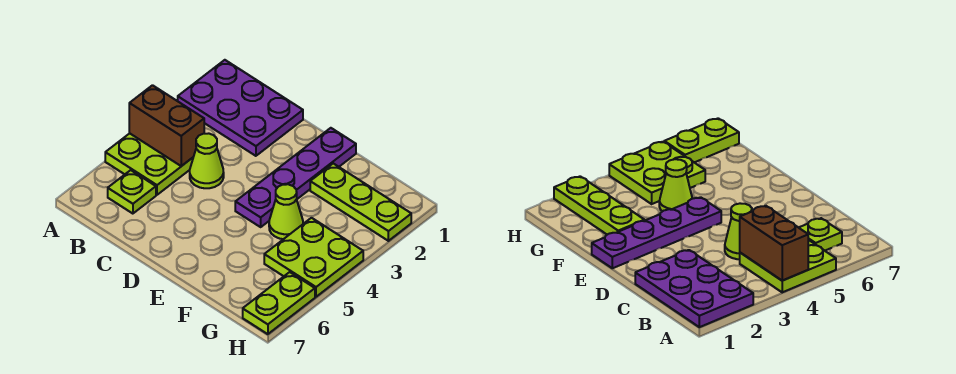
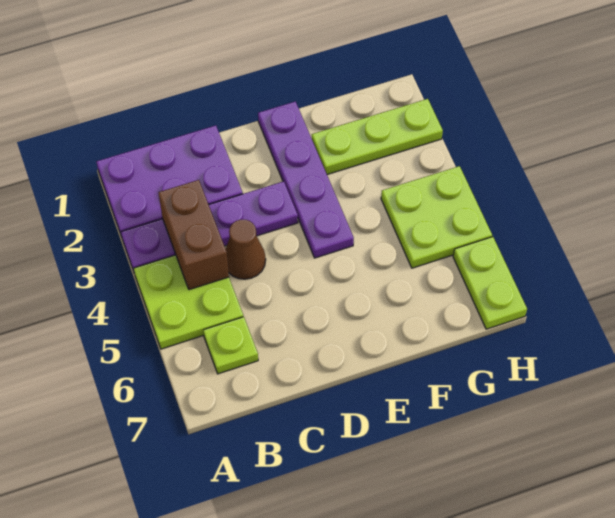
none -> purple 1x4 plate [121,181,298,274]
brown 1x2 brick [129,85,204,166] -> brown 1x2 brick turned to [158,180,229,290]
lime 1x1 cone [190,133,224,188] -> brown 1x1 cone [226,220,266,279]
lime 1x1 cone [269,184,303,239] -> none

